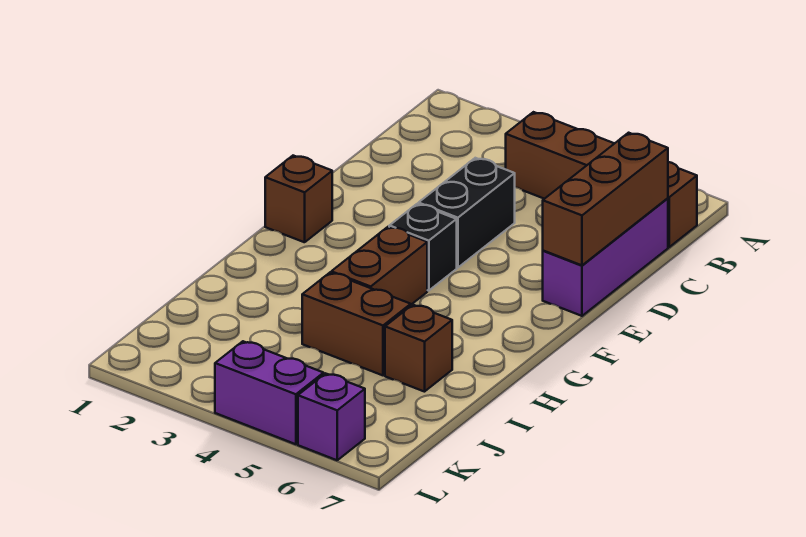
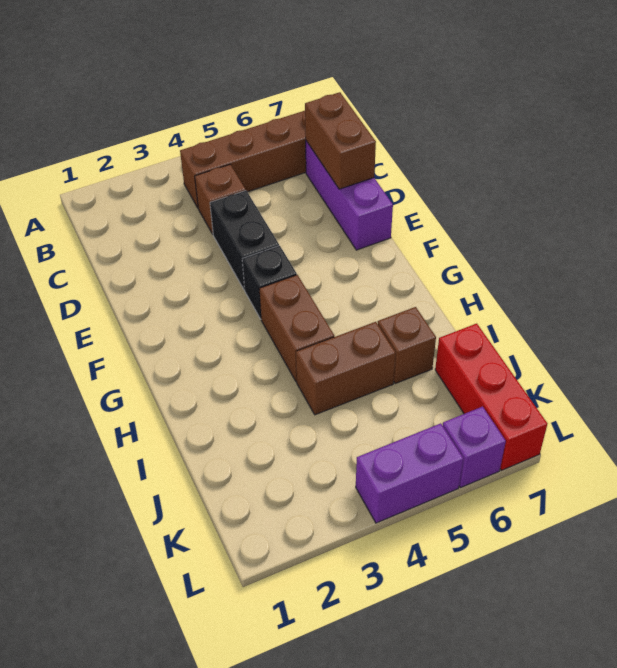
brown 1x3 brick [543,133,668,265] -> brown 1x2 brick [305,92,376,189]
brown 1x1 brick [265,156,332,242] -> brown 1x1 brick moved to [195,165,246,234]
none -> red 1x3 brick [435,324,547,470]

